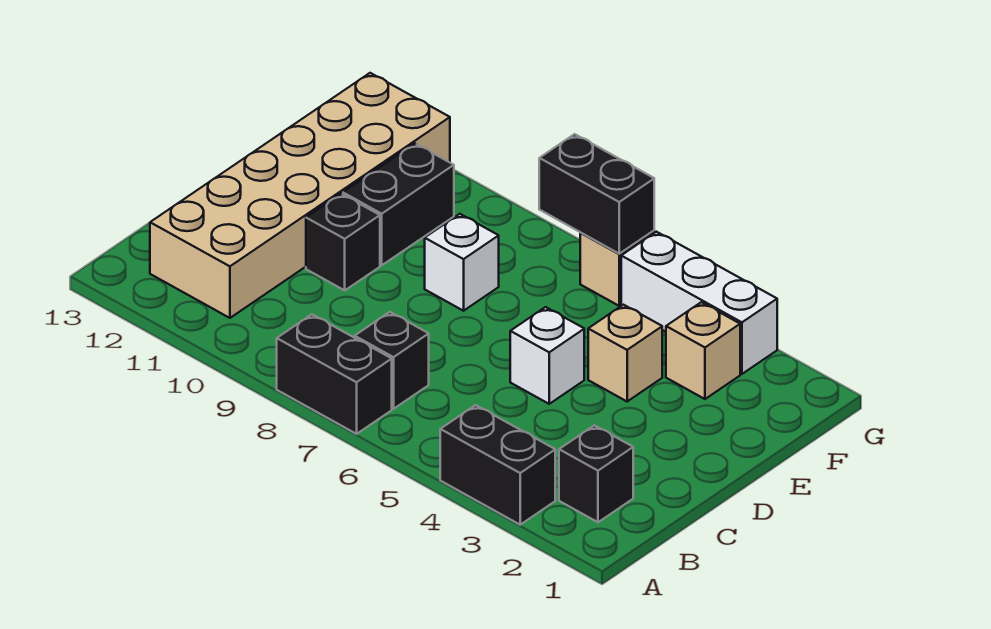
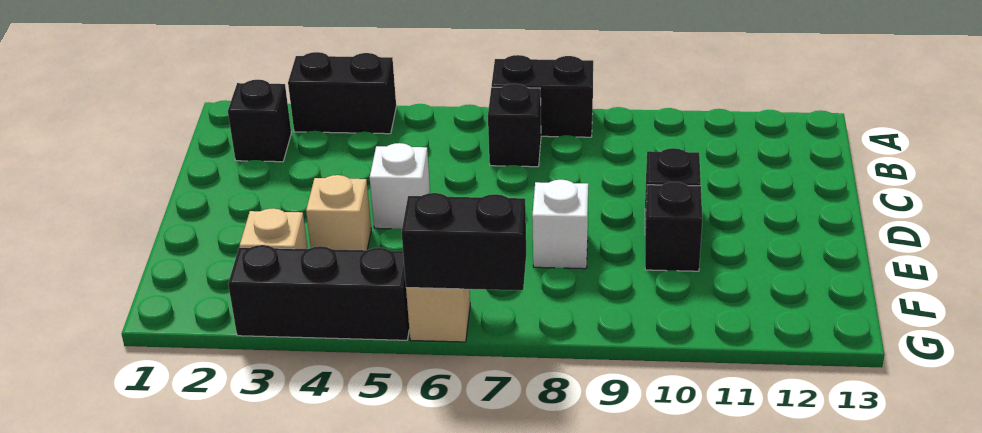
tan 2x6 brick [150,73,450,318] -> none
black 1x2 brick [343,144,454,265] -> black 1x1 brick [645,182,702,271]
white 1x3 brick [621,232,777,374] -> black 1x3 brick [228,245,409,340]

